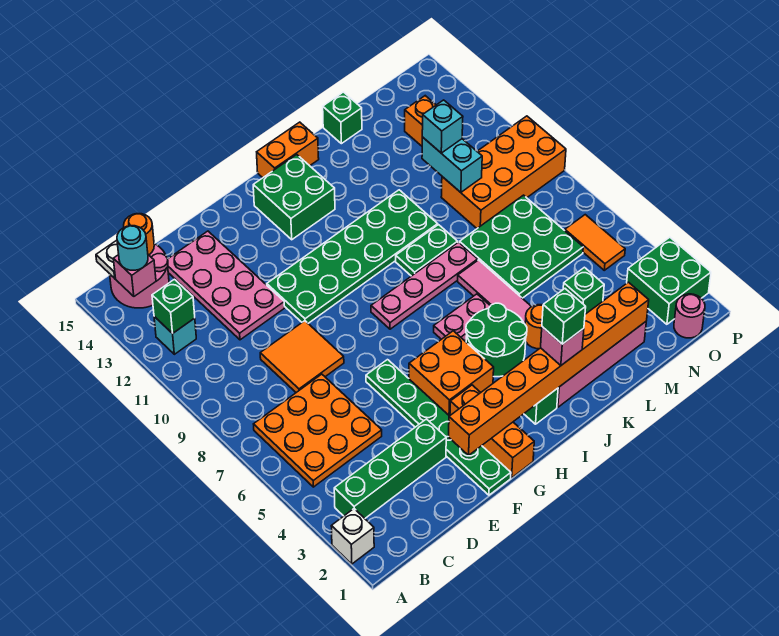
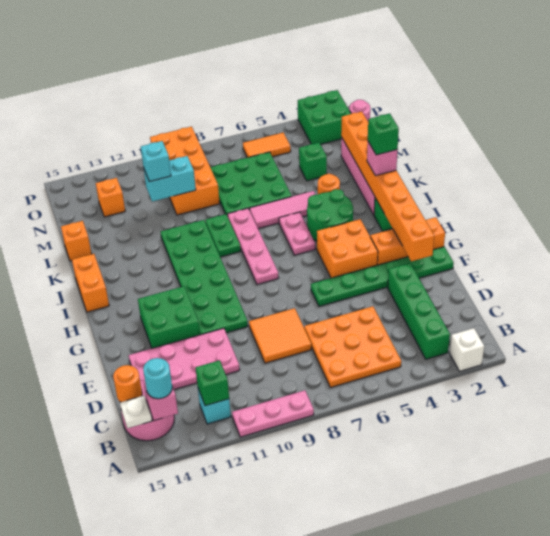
none -> pink 1x3 plate [232,390,314,437]
green 2x2 brick [253,155,335,240] -> green 2x2 brick moved to [138,286,200,348]
green 1x1 brick [323,92,362,144] -> orange 1x1 brick [61,221,92,261]

